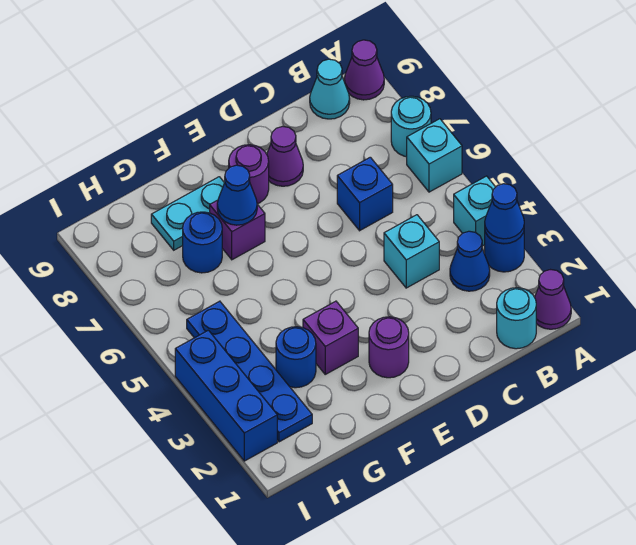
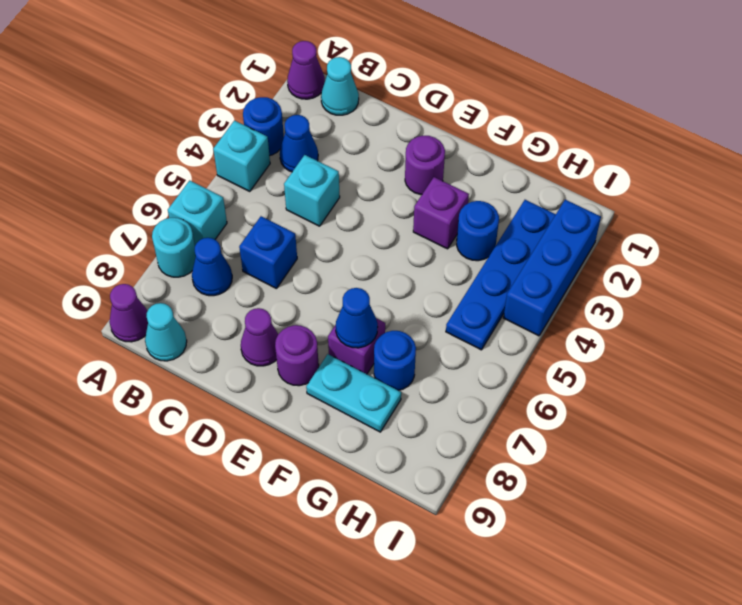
blue 1x1 cone [485,184,524,244] -> blue 1x1 cone moved to [192,238,232,296]
cyan 1x1 round brick [497,288,536,349] -> cyan 1x1 cone [321,57,359,115]

